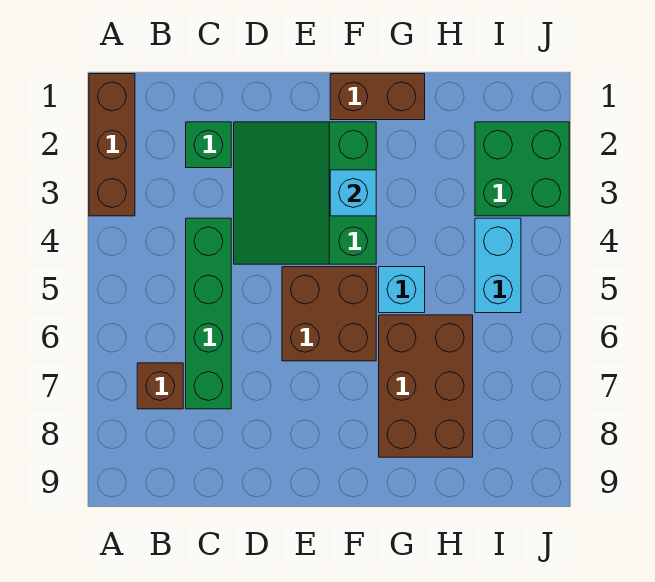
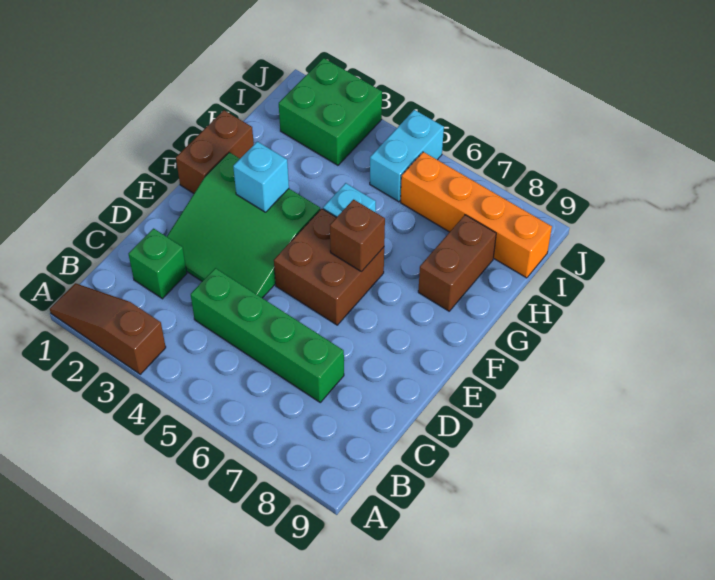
brown 1x3 brick [89,74,135,216] -> brown 1x3 slope [50,283,166,374]
brown 1x1 brick [137,363,183,409] -> brown 1x1 brick moved to [330,200,385,272]
brown 2x3 brick [379,315,473,457] -> brown 1x2 brick [418,215,496,311]
cyan 1x2 brick [475,218,521,313] -> cyan 1x2 brick turned to [370,110,444,202]
none -> orange 1x4 brick [401,152,552,278]

